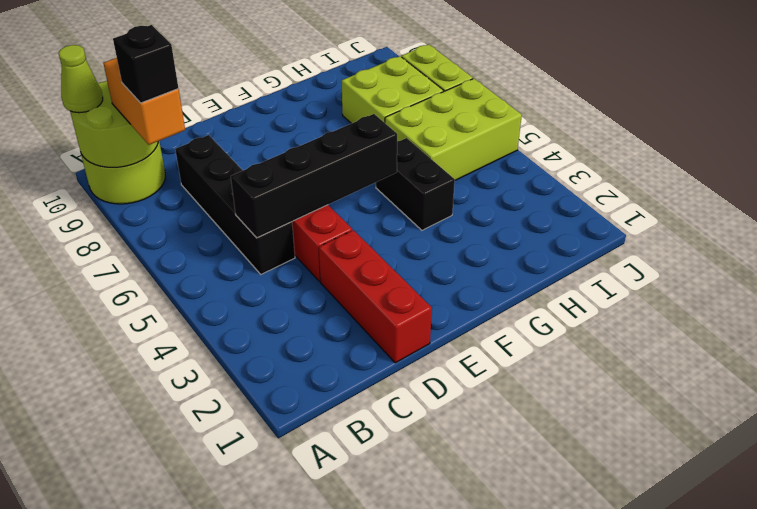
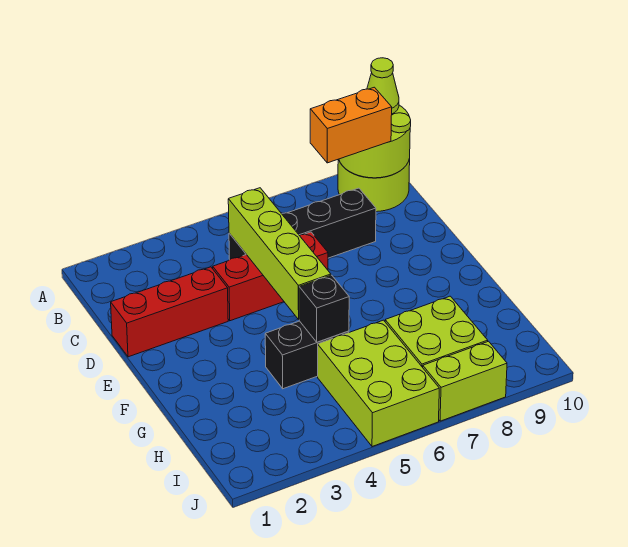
black 1x1 brick [113,25,179,103] -> black 1x1 brick moved to [299,275,349,342]
black 1x4 brick [231,114,397,238] -> lime 1x4 brick [228,188,331,319]

